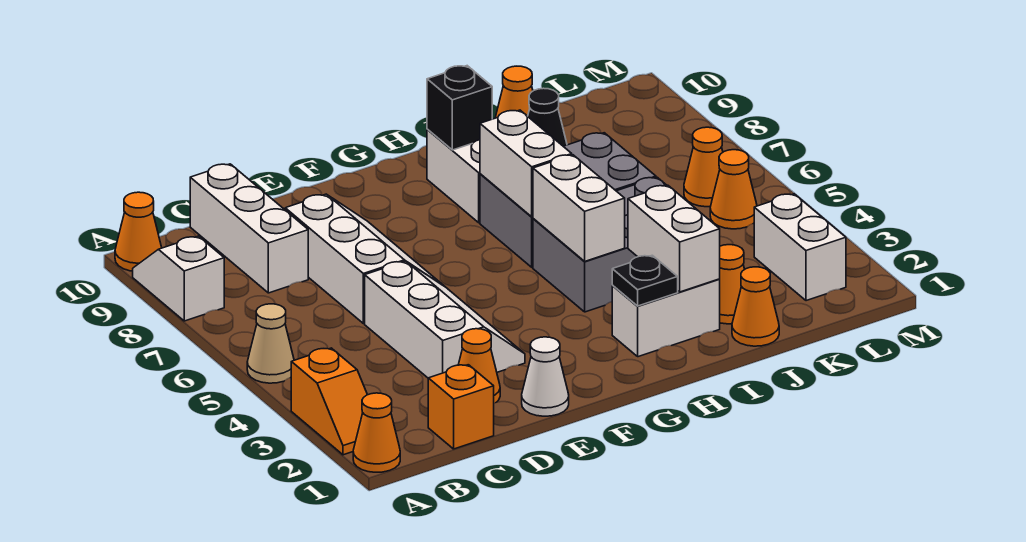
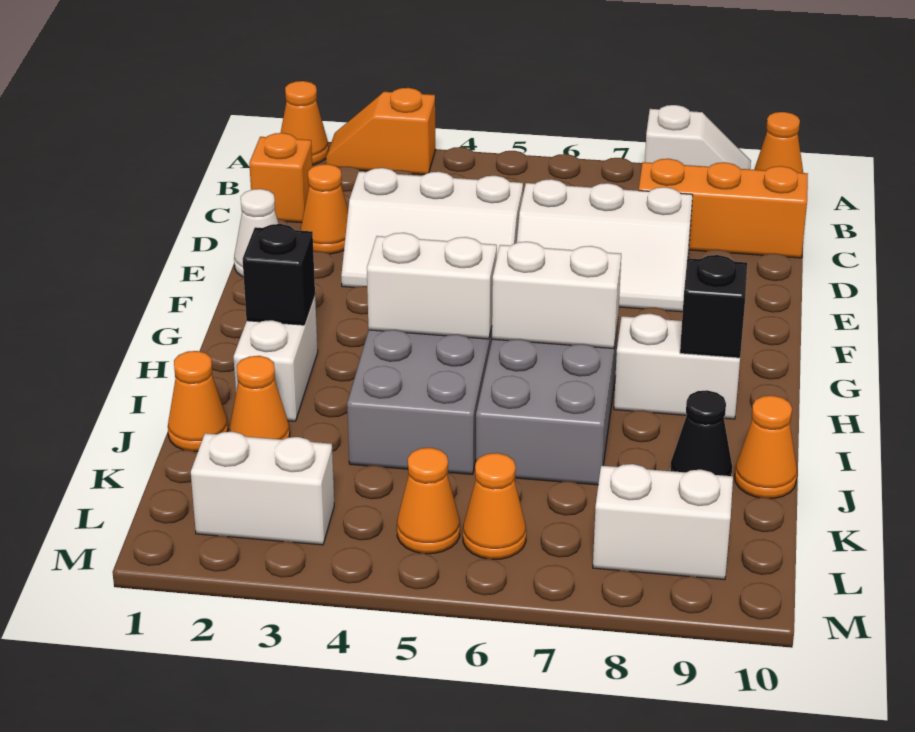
tan 1x1 cone [247,304,294,383] -> none
white 1x3 brick [190,164,308,293] -> orange 1x3 brick [639,159,808,258]
black 1x1 plate [612,255,678,306] -> black 1x1 brick [243,224,315,325]
white 1x2 brick [628,185,720,292] -> white 1x2 brick moved to [593,464,733,580]

